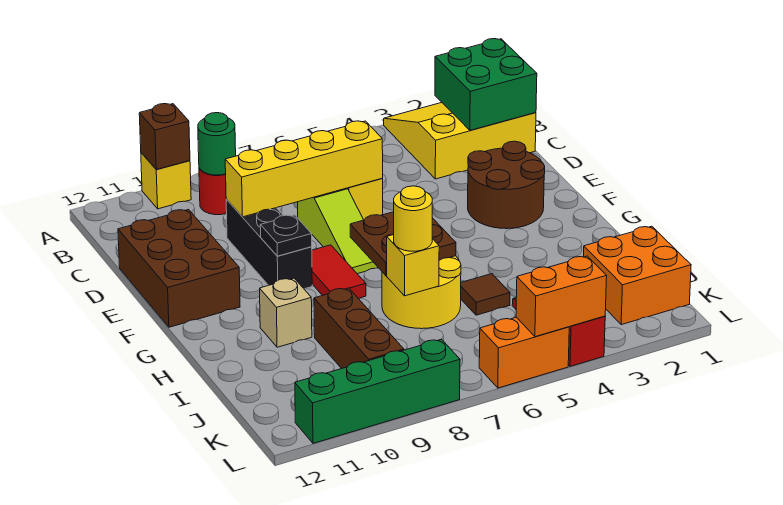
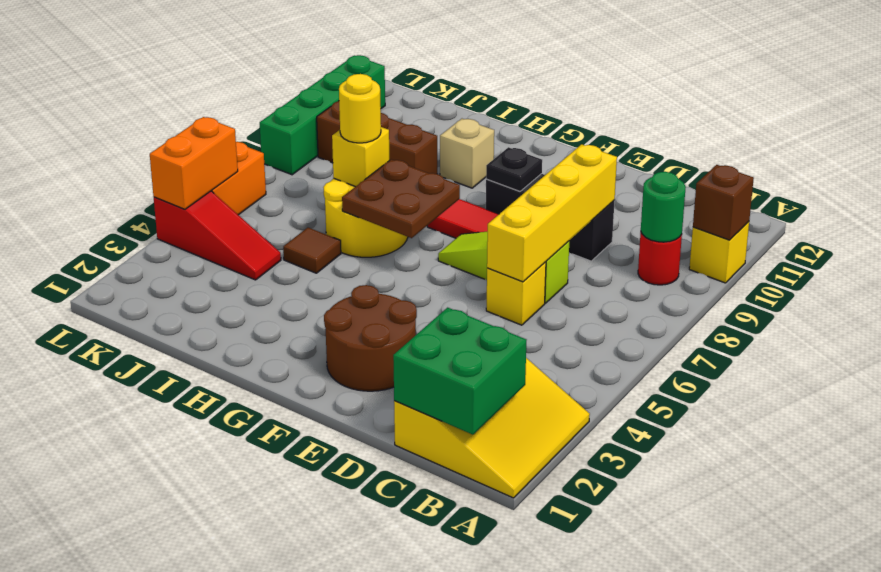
brown 2x3 brick [118,210,240,327] -> none
orange 2x2 brick [584,226,691,325] -> none

